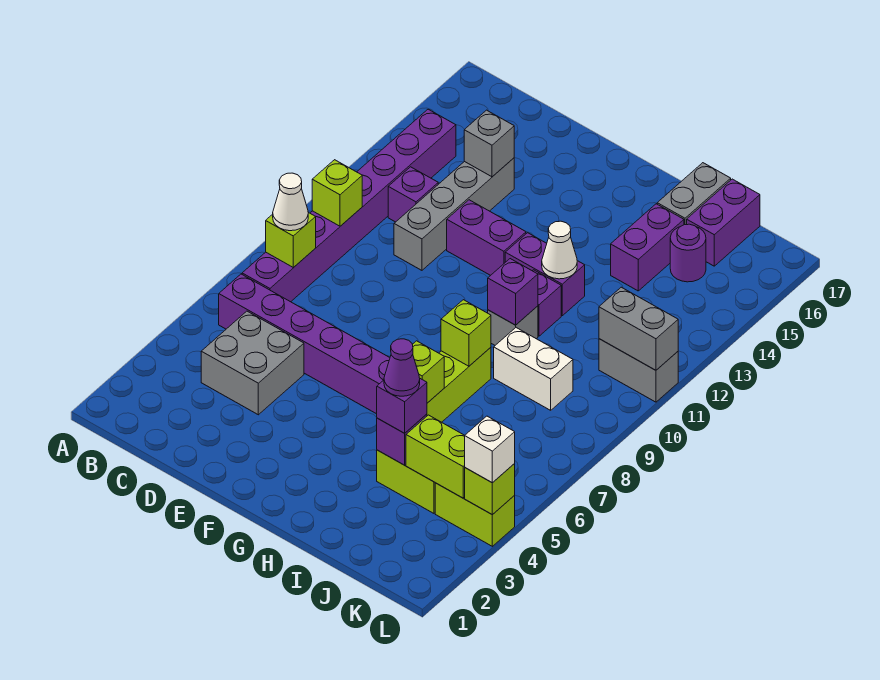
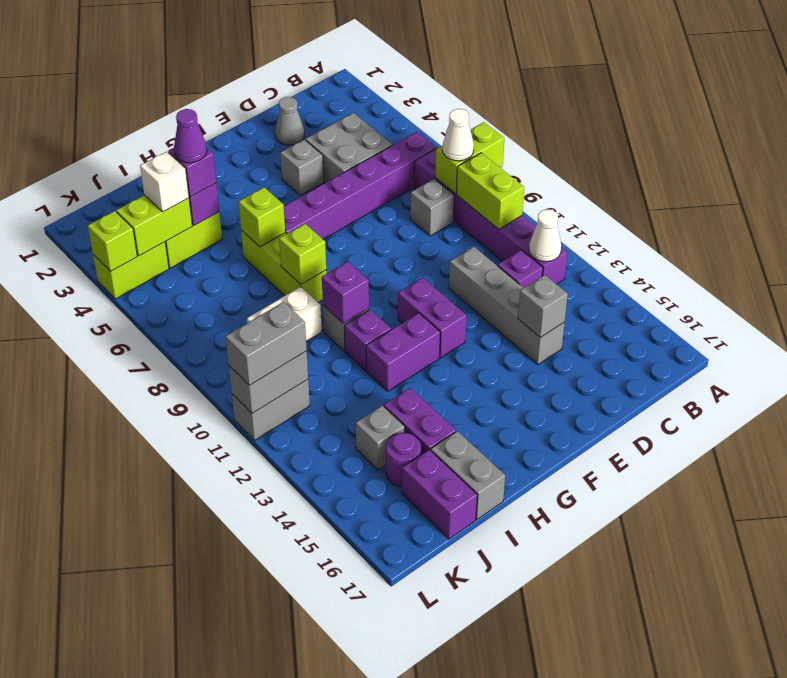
purple 1x8 brick [242,109,456,302] -> purple 1x6 brick [414,149,567,284]
lime 1x1 brick [266,212,316,268] -> lime 1x2 brick [435,122,504,194]
lime 1x1 brick [312,160,362,226] -> lime 1x2 brick [456,153,524,229]
none -> grey 1x1 brick [410,179,454,236]
none -> grey 1x1 cone [275,97,304,145]
none -> grey 1x1 brick [280,140,324,196]
purple 1x2 brick [447,200,526,275] -> purple 1x2 brick turned to [398,278,466,358]
white 1x1 cone [542,221,577,279] -> white 1x1 cone moved to [529,210,561,262]
none -> grey 1x1 brick [356,405,405,470]
none -> grey 1x2 brick [225,302,307,385]
white 1x1 brick [465,416,515,483] -> white 1x1 brick moved to [140,152,189,212]

